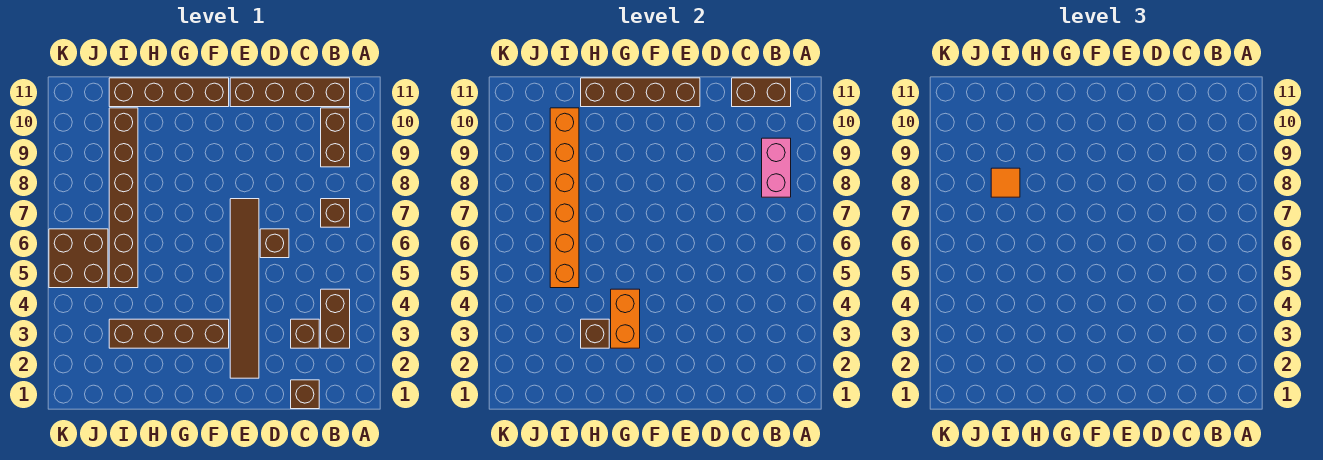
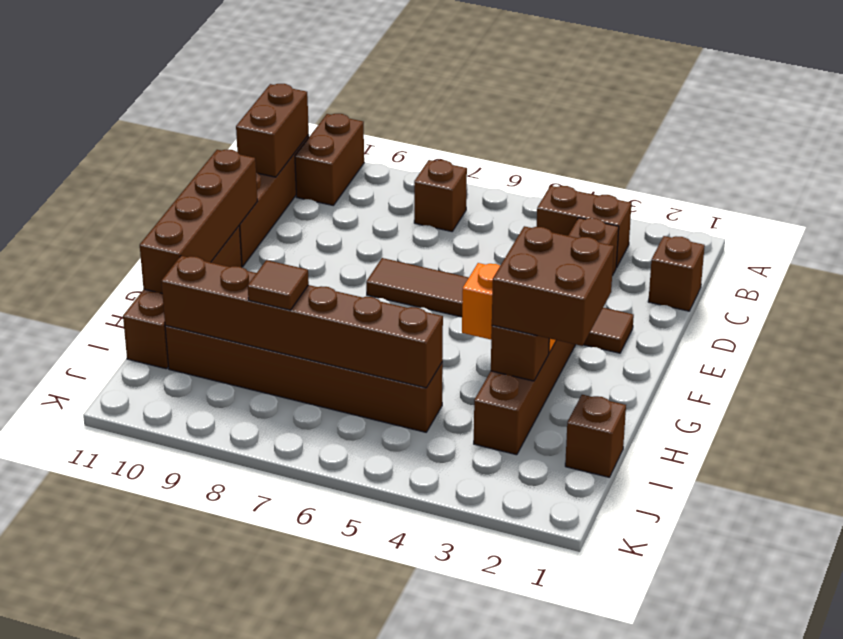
pink 1x2 brick [762,138,791,197] -> none
brown 1x2 brick [321,108,350,167] -> brown 1x2 brick turned to [295,114,364,205]
brown 1x1 brick [260,229,289,258] -> brown 1x1 brick moved to [565,395,626,477]
orange 1x6 brick [550,108,579,288] -> brown 1x6 brick [161,256,443,388]
orange 1x1 tile [991,168,1020,197] -> brown 1x1 tile [248,260,309,310]
brown 2x2 brick [49,229,108,288] -> brown 2x2 brick moved to [492,226,614,346]

